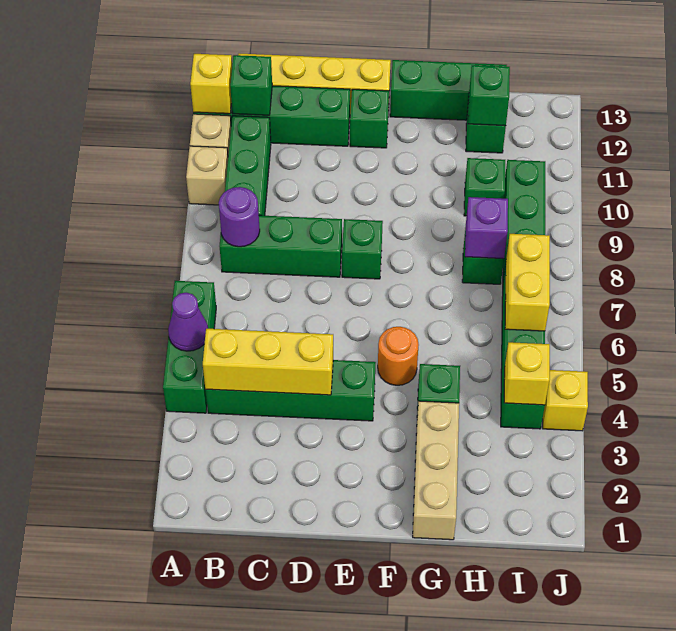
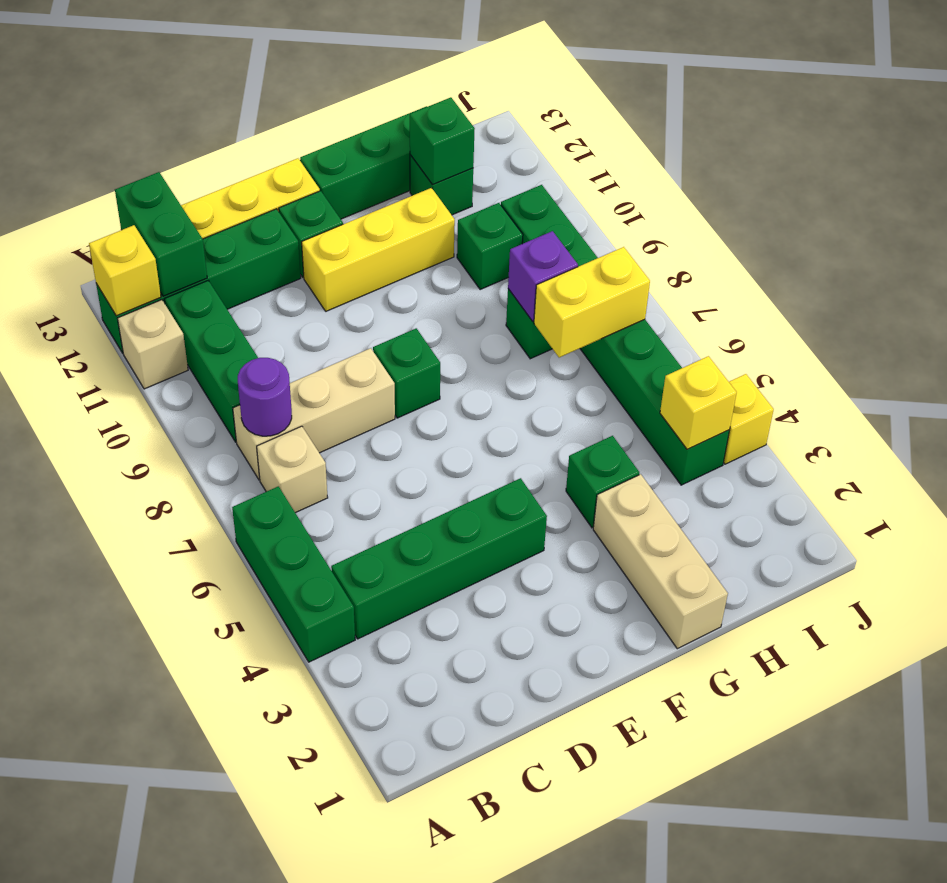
purple 1x1 cone [168,293,208,351] -> none
tan 1x1 brick [186,146,228,205] -> tan 1x1 brick moved to [257,426,328,513]
yellow 1x3 brick [203,329,333,395] -> yellow 1x3 brick moved to [302,188,455,311]
green 1x3 brick [220,215,342,277] -> tan 1x3 brick [233,348,395,480]
green 1x1 brick [230,55,272,115] -> green 1x2 brick [115,172,207,296]
orange 1x1 round brick [378,327,419,385] -> none
yellow 1x2 brick [505,234,550,331] -> yellow 1x2 brick turned to [534,247,650,358]

